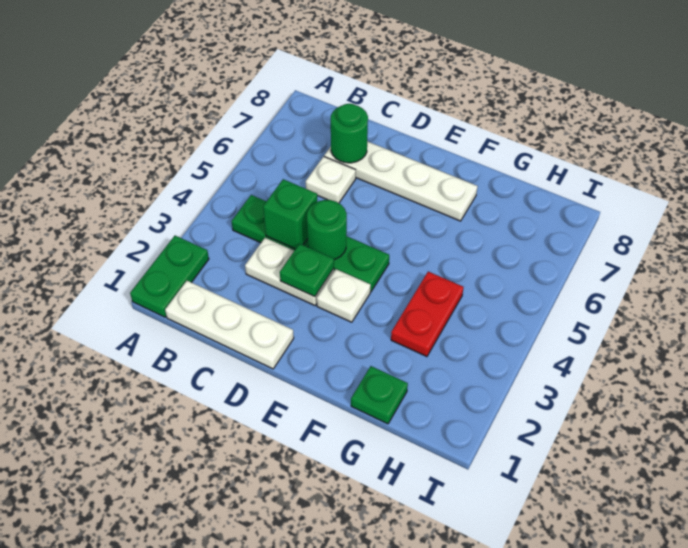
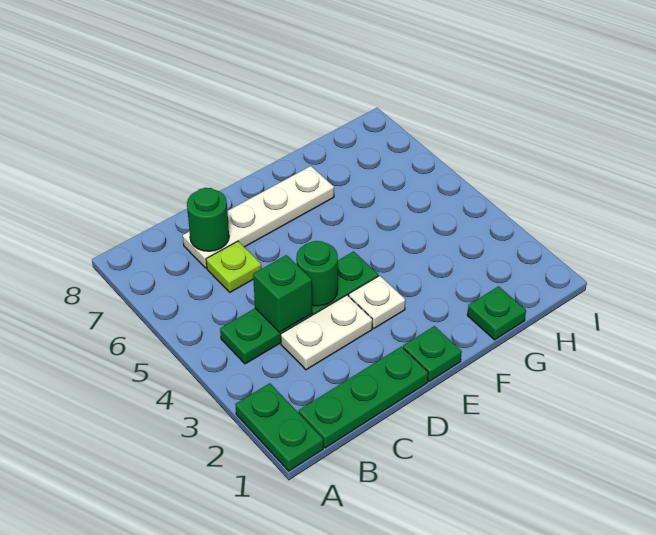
white 1x3 plate [165,281,294,369] -> green 1x3 plate [299,347,428,448]
white 1x1 plate [306,156,356,203] -> lime 1x1 plate [206,241,262,292]
green 1x1 plate [280,244,334,297] -> green 1x1 plate moved to [403,326,462,381]
red 1x2 plate [391,272,464,357] -> none

